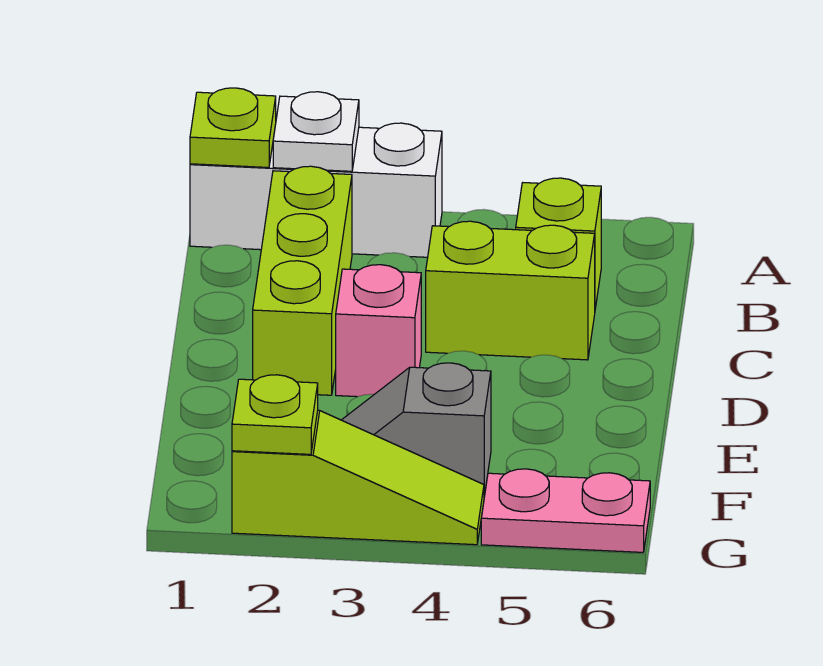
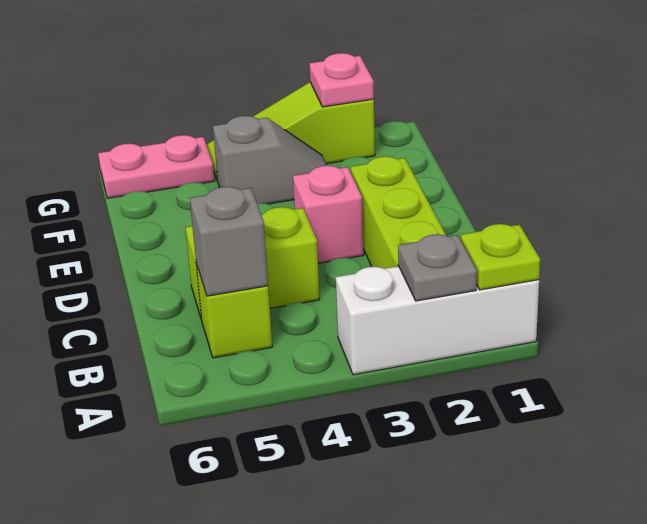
white 1x1 plate [273,92,359,171] -> grey 1x1 plate [398,234,477,301]
none -> grey 1x1 brick [190,187,268,296]
lime 1x1 plate [232,375,318,454] -> pink 1x1 plate [309,53,374,107]

